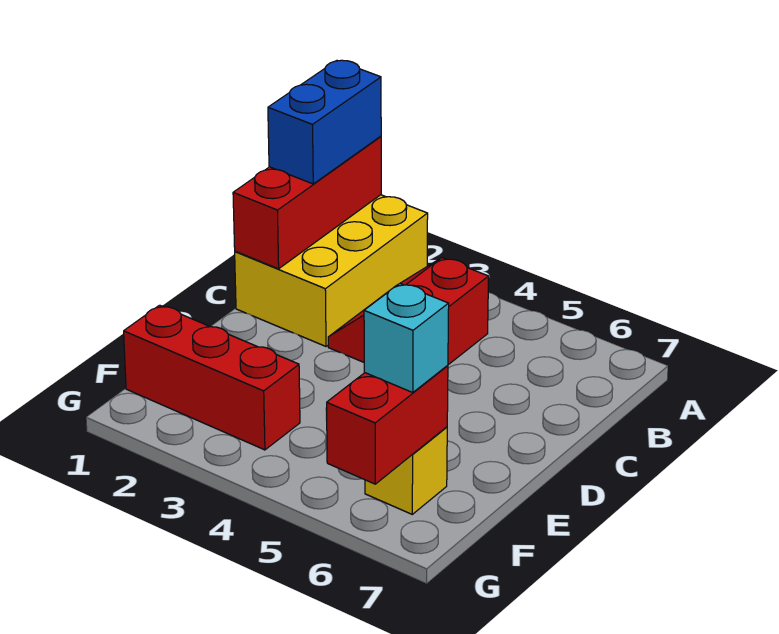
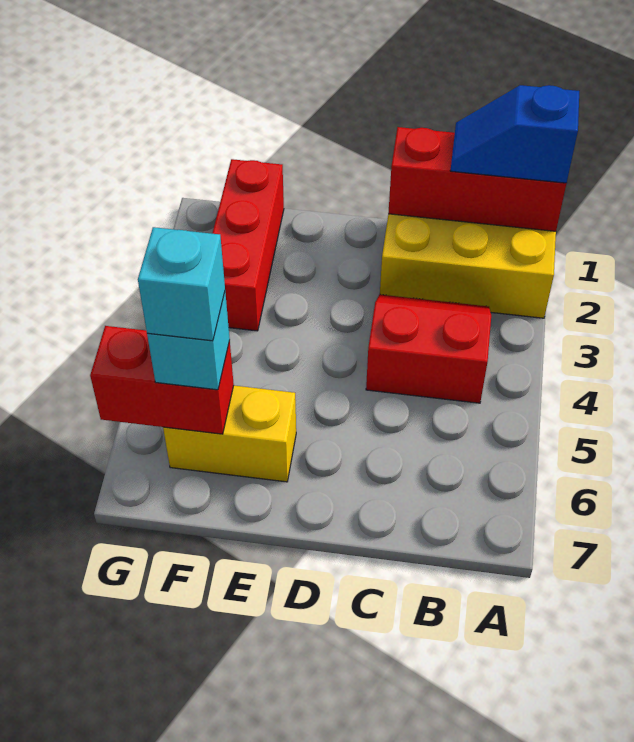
blue 1x2 brick [268,60,381,184] -> blue 1x2 slope [450,85,579,183]
yellow 1x1 brick [365,427,447,514] -> yellow 1x2 brick [163,386,296,482]
none -> cyan 1x1 brick [138,227,225,341]

